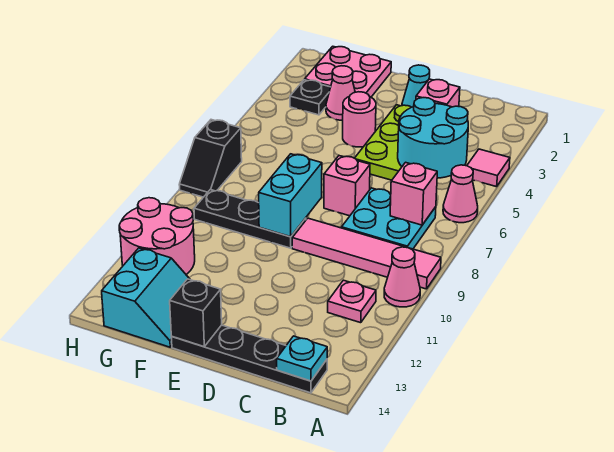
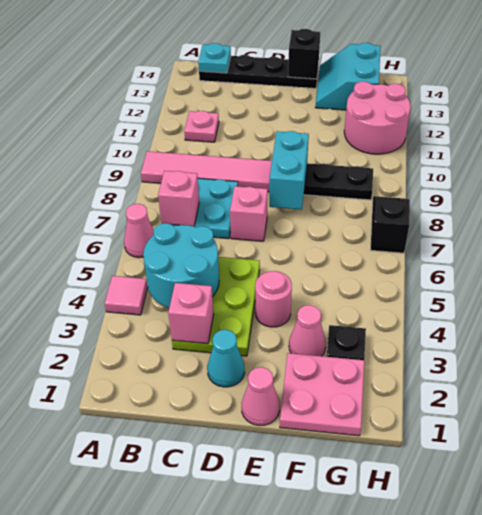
pink 1x1 cone [384,247,420,307] -> pink 1x1 cone moved to [242,367,280,425]

